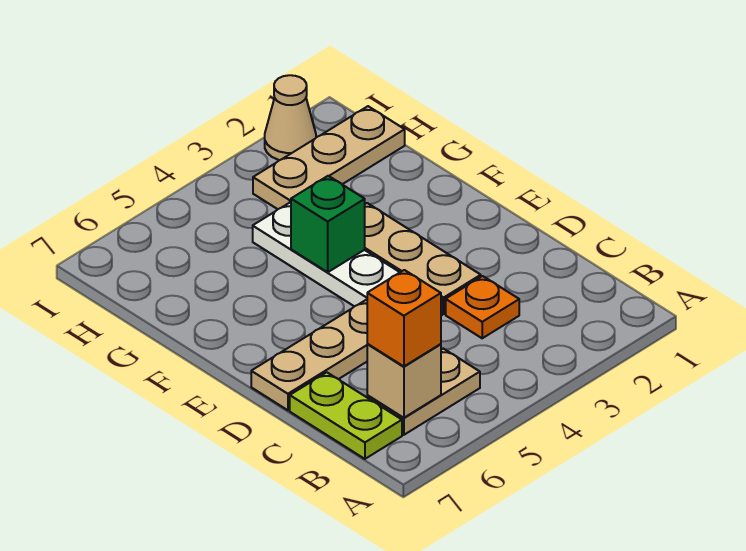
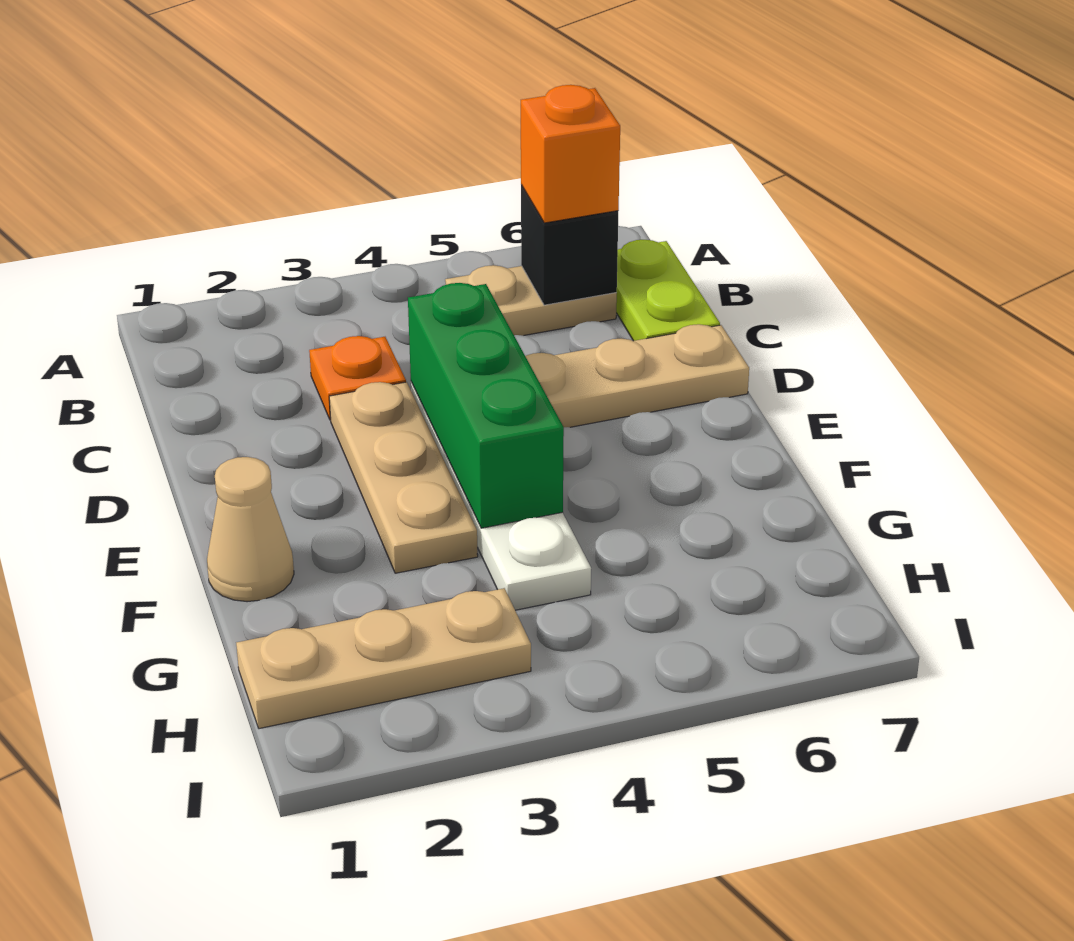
tan 1x1 brick [367,344,441,418] -> black 1x1 brick [521,185,618,305]
green 1x1 brick [291,176,365,272] -> green 1x3 brick [408,283,564,528]
tan 1x1 cone [265,75,316,160] -> tan 1x1 cone moved to [207,457,294,602]

